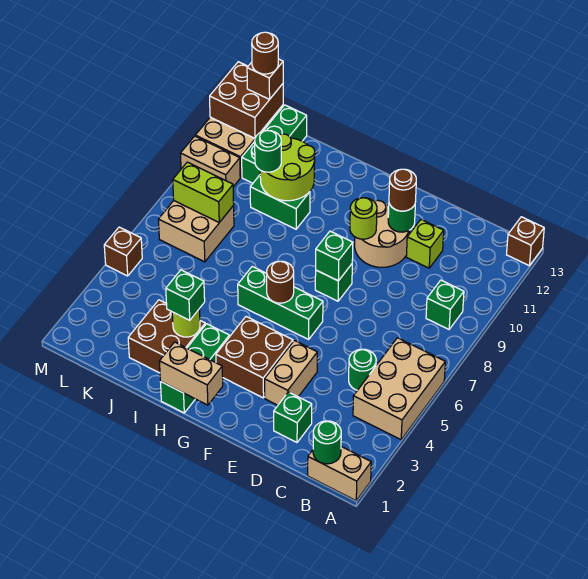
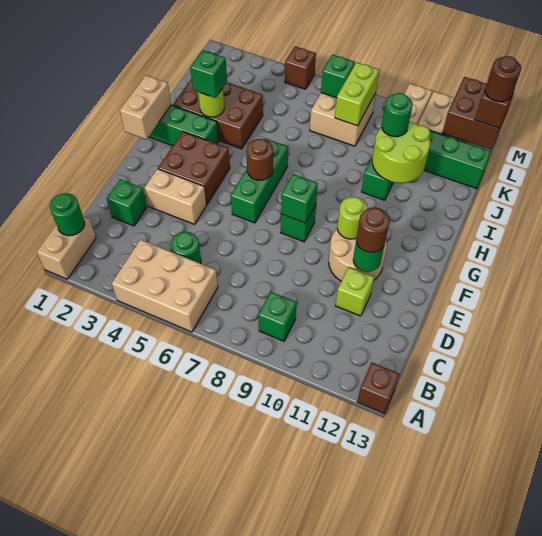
brown 2x2 brick [128,300,205,373] -> brown 2x3 brick [173,79,263,149]
none -> green 1x1 brick [321,55,355,98]

